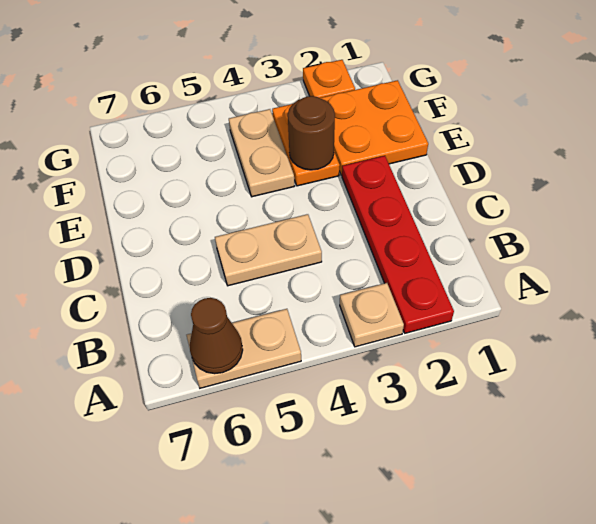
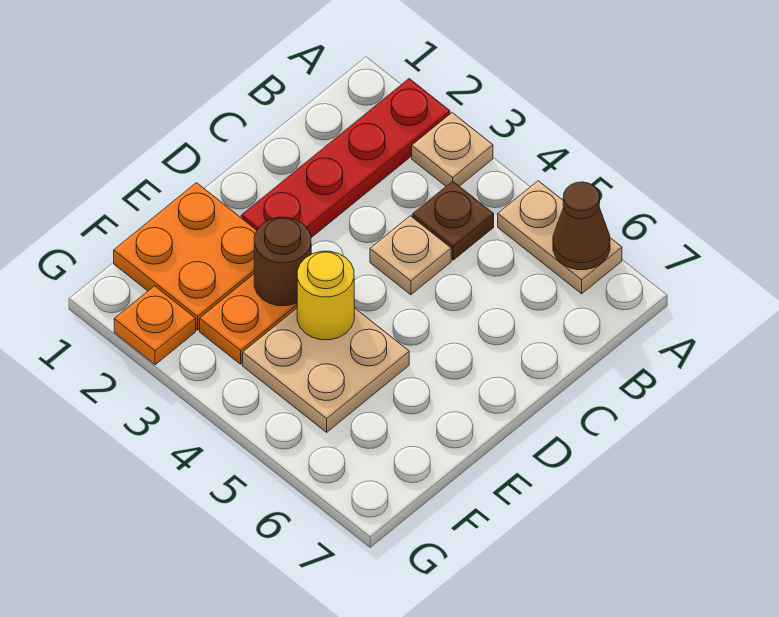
none -> brown 1x1 plate [412,181,494,260]
tan 1x2 plate [215,214,322,286] -> tan 1x1 plate [370,216,451,295]
tan 1x2 plate [229,109,294,197] -> tan 2x2 plate [243,308,409,432]
none -> yellow 1x1 round brick [297,251,354,340]

